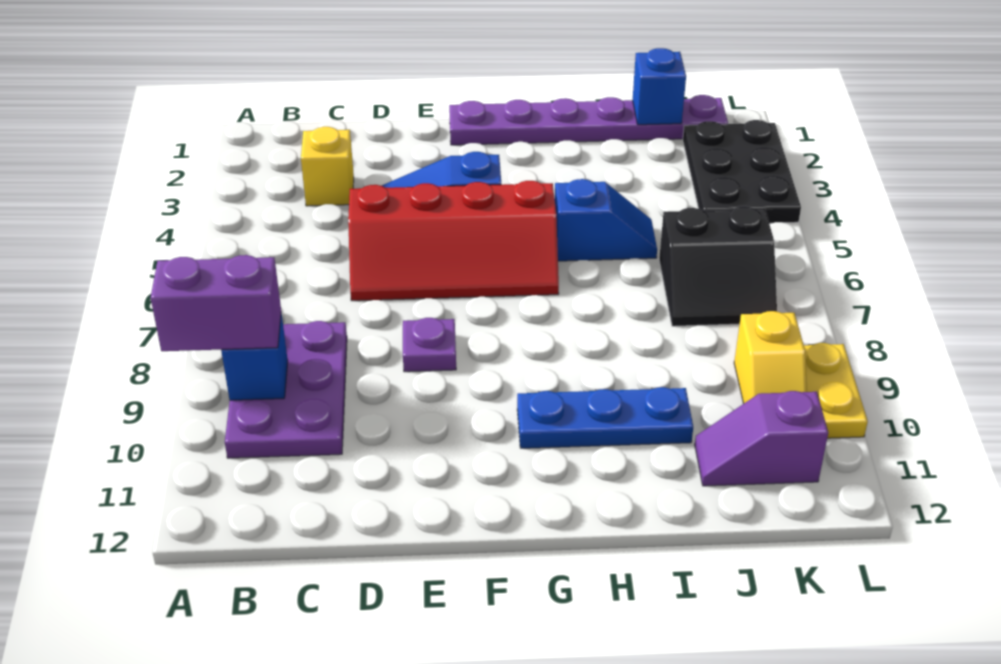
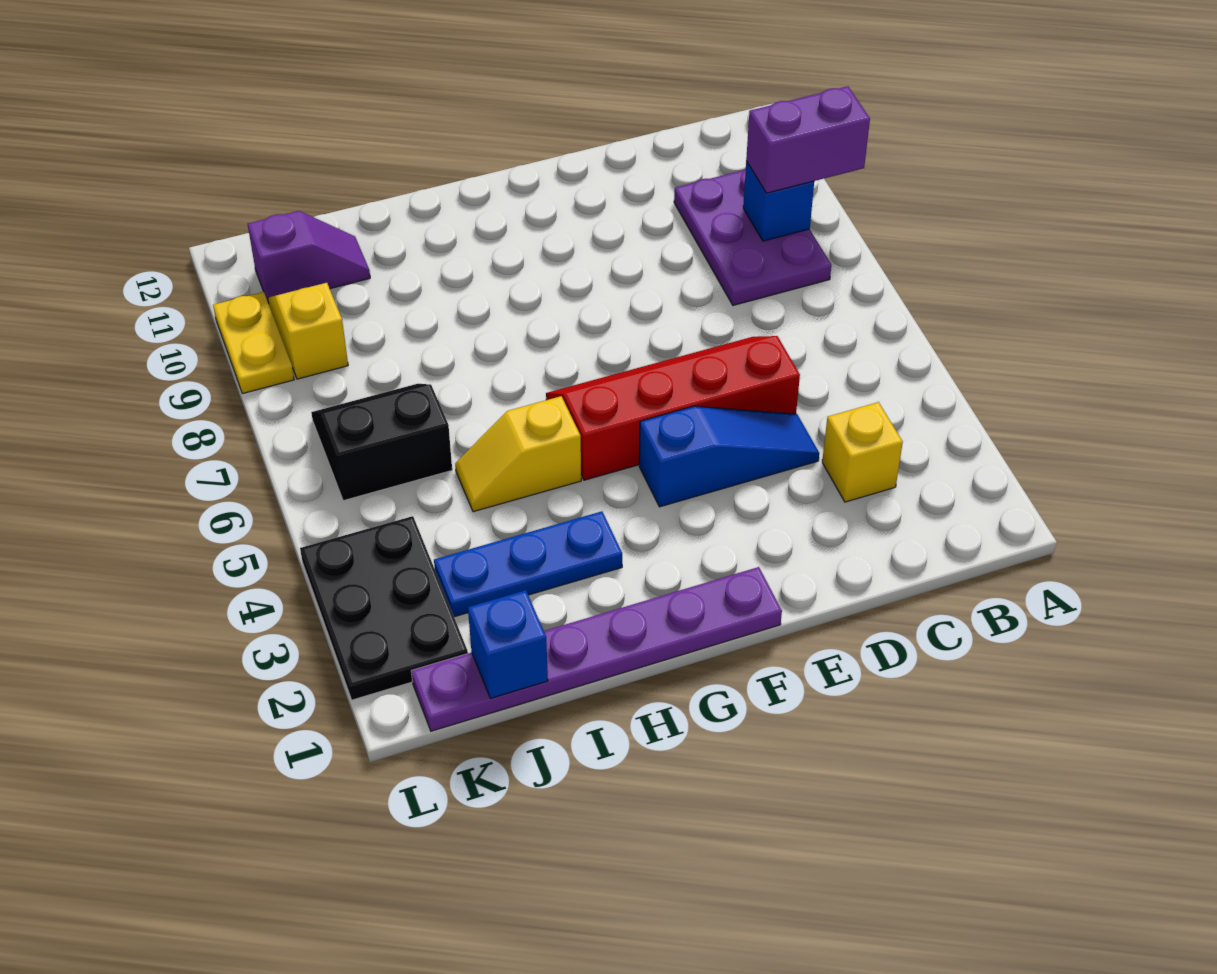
purple 1x1 plate [403,318,456,372] -> none
blue 1x3 plate [517,387,693,448] -> blue 1x3 plate moved to [434,511,622,617]
blue 1x2 slope [555,179,657,261] -> yellow 1x2 slope [455,396,581,512]

